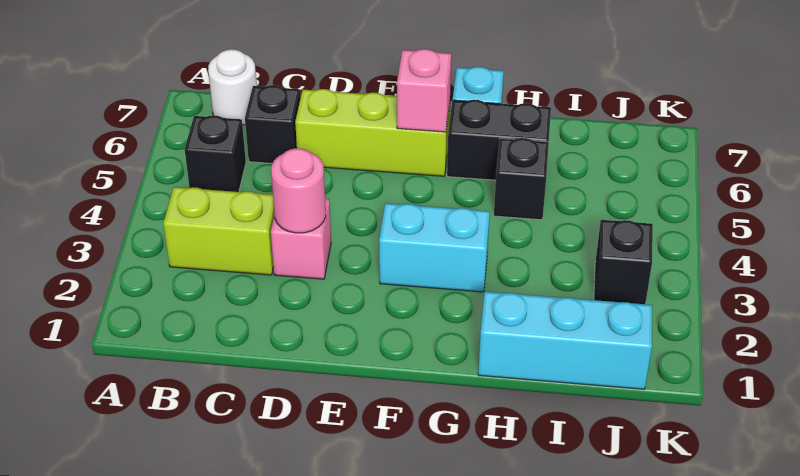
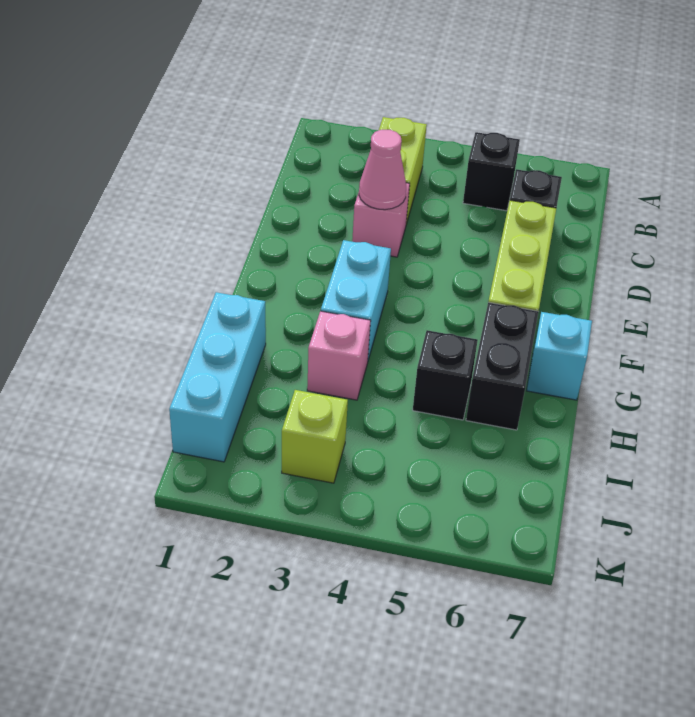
white 1x1 round brick [208,49,257,125] -> none
pink 1x1 round brick [271,148,326,233] -> pink 1x1 cone [359,130,406,210]
pink 1x1 brick [397,49,451,132] -> pink 1x1 brick moved to [307,311,371,400]
black 1x1 brick [594,220,653,304] -> lime 1x1 brick [282,390,348,483]

